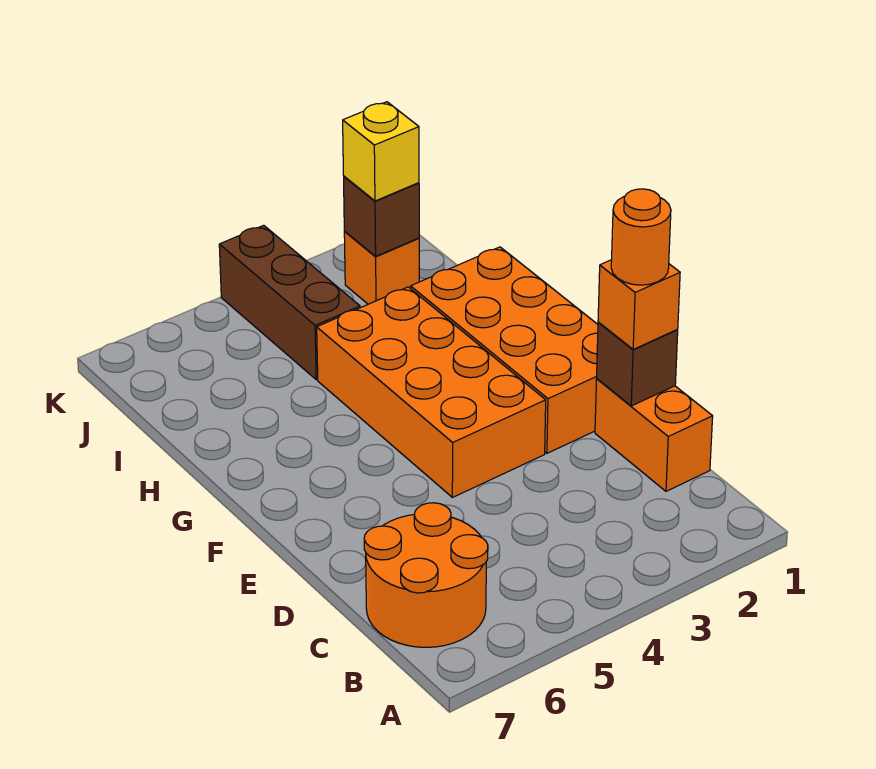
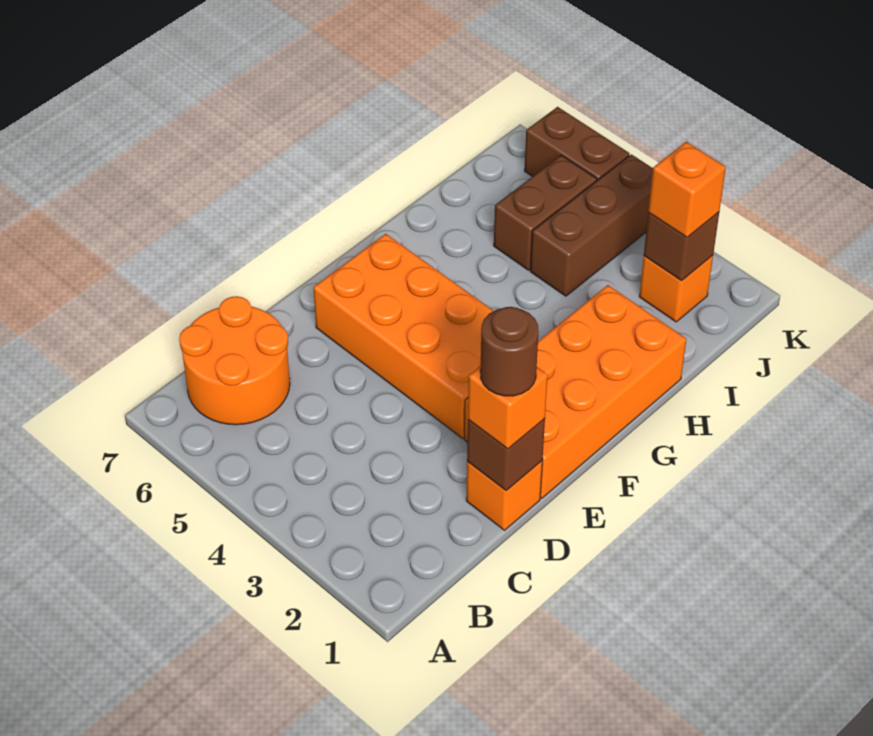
orange 1x2 brick [595,379,713,491] -> orange 1x1 brick [466,461,542,530]
orange 1x1 round brick [611,189,671,285] -> brown 1x1 round brick [480,307,539,396]
orange 2x4 brick [317,287,546,497] -> orange 2x4 brick turned to [313,234,493,438]
none -> brown 1x2 brick [494,155,597,270]
yellow 1x1 brick [343,102,419,201] -> orange 1x1 brick [648,142,726,237]
none -> brown 1x2 brick [524,107,630,180]

